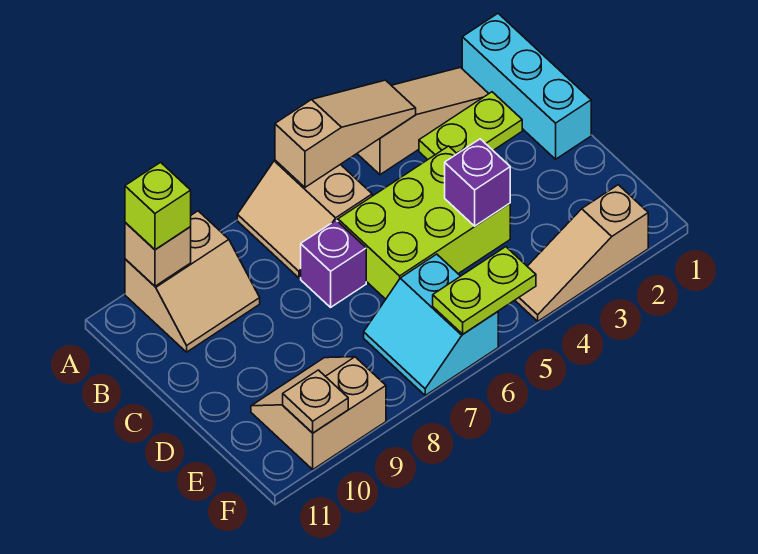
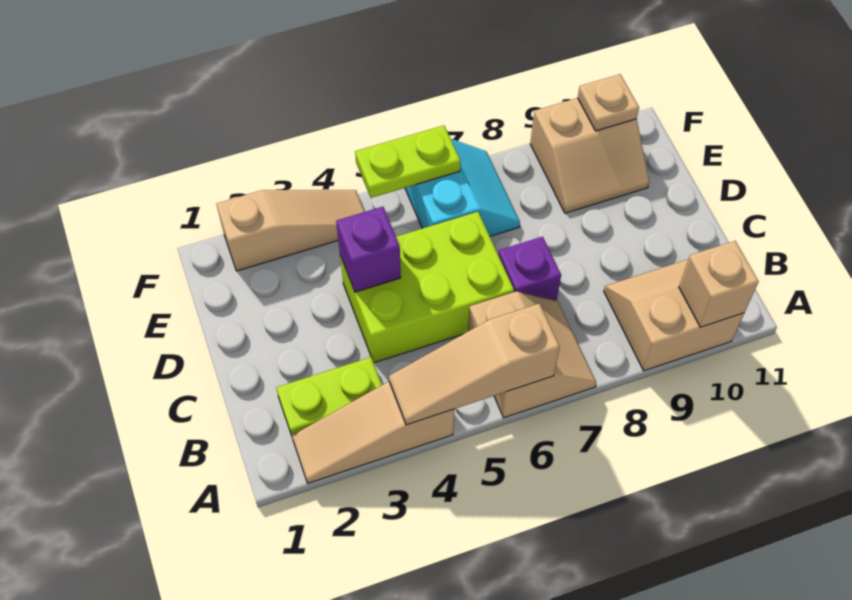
cyan 1x3 brick [462,14,591,159] -> none
lime 1x1 brick [125,162,191,250] -> none

